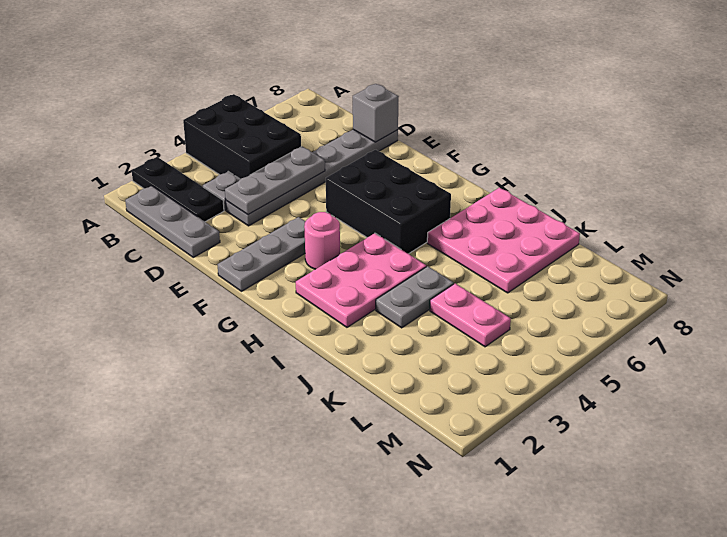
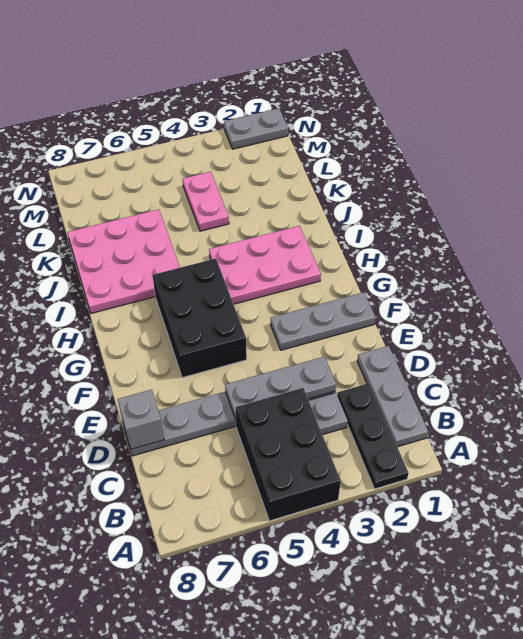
pink 1x1 round brick [304,212,340,269] -> none
grey 1x2 plate [376,266,454,328] -> grey 1x2 plate moved to [224,108,288,149]

